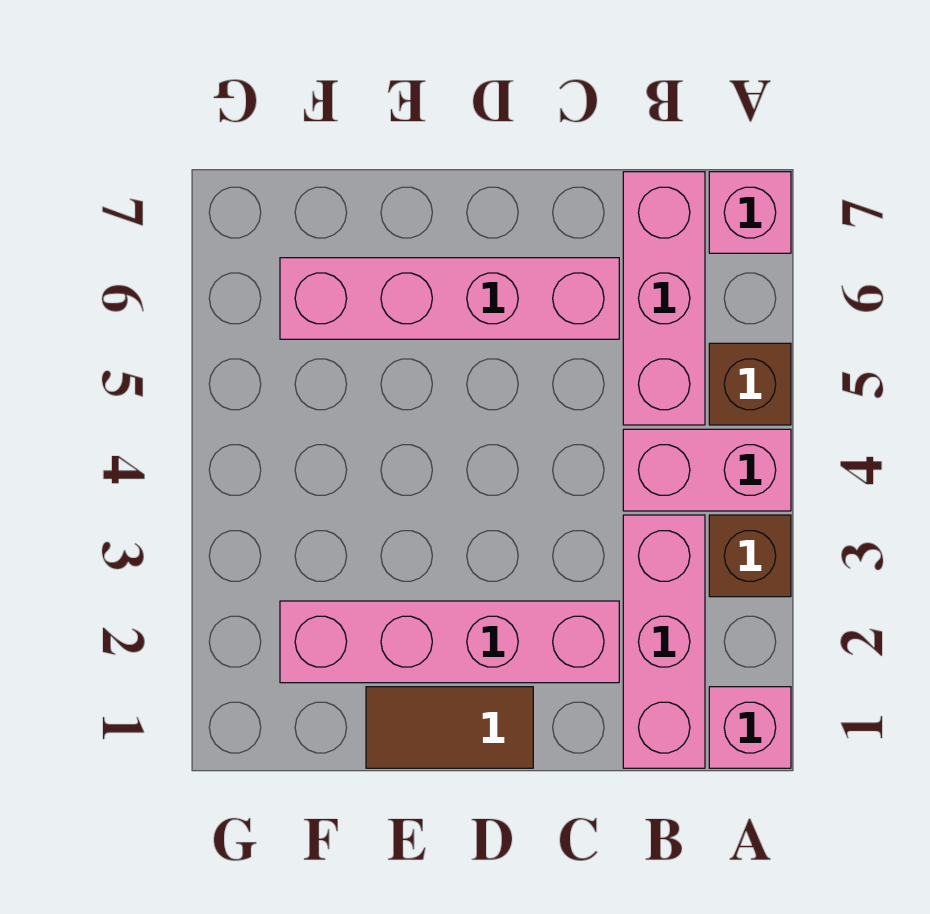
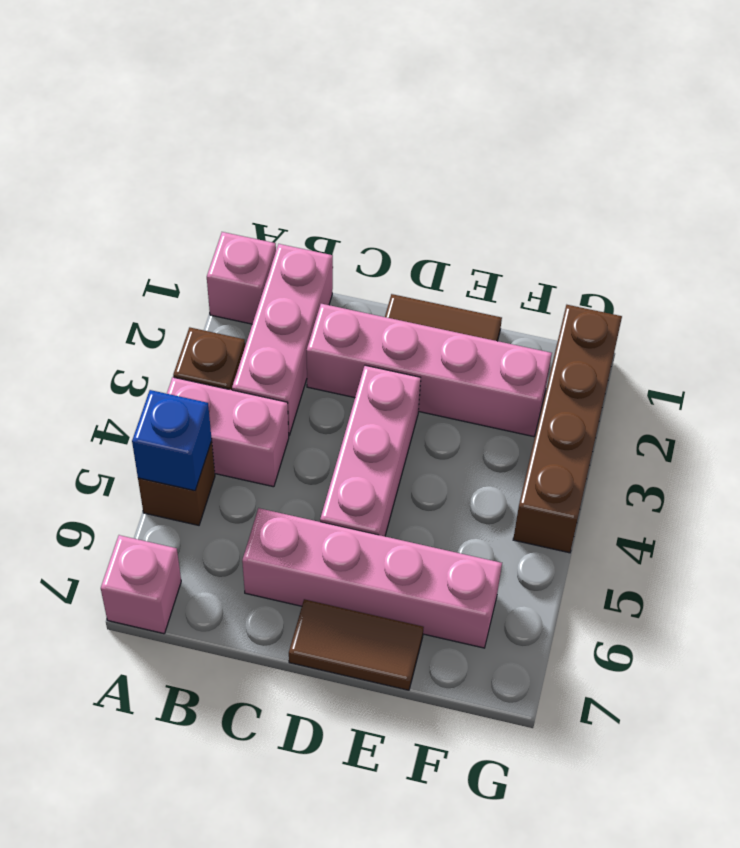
none -> blue 1x1 brick [132,390,212,491]
pink 1x3 brick [623,172,705,425] -> pink 1x3 brick moved to [320,365,421,536]
none -> brown 1x2 tile [289,599,424,690]
none -> brown 1x4 brick [513,305,622,553]

